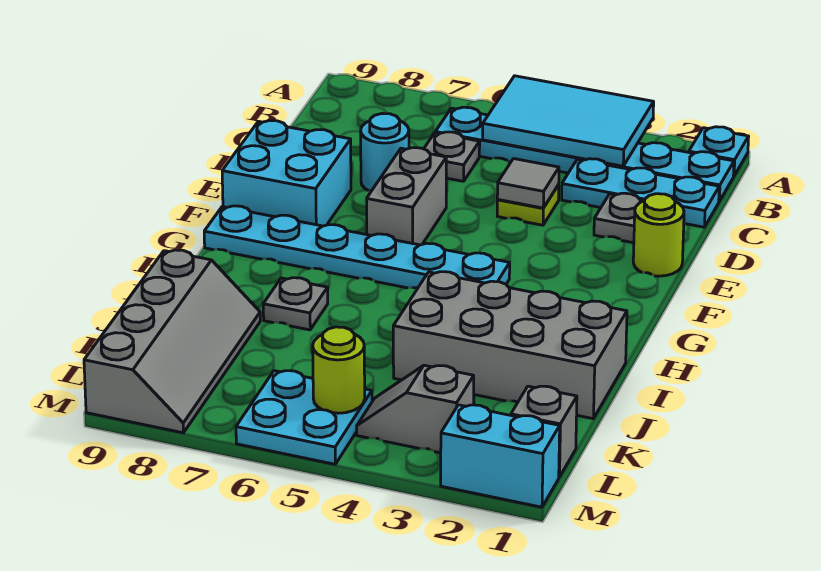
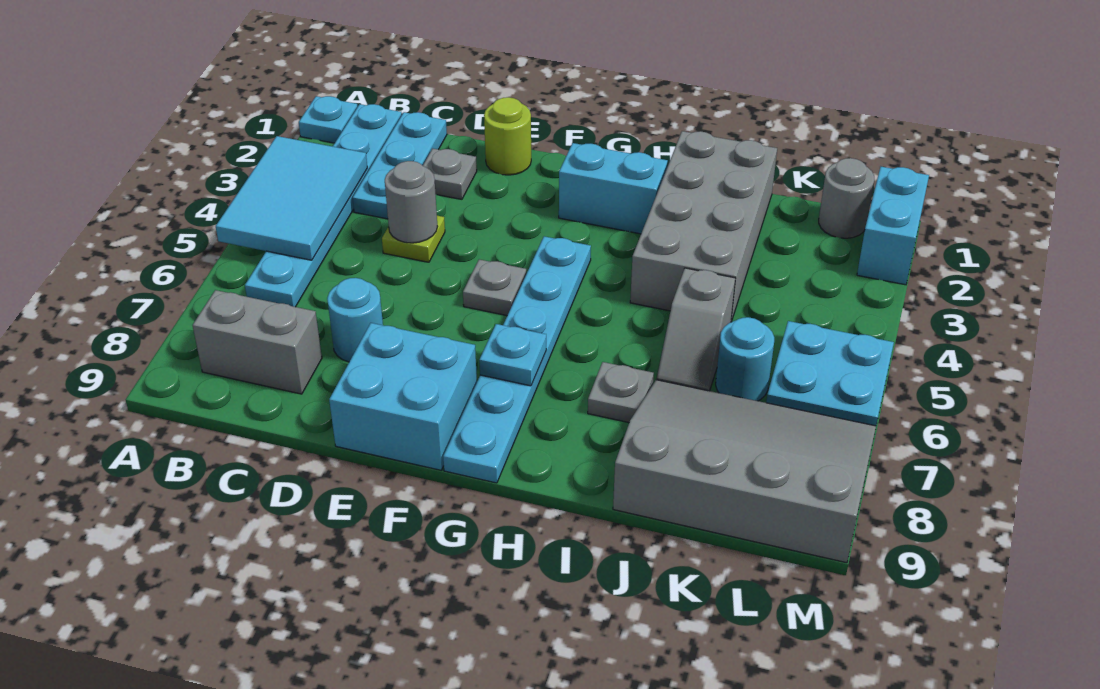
grey 1x1 plate [424,132,480,181] -> grey 1x1 plate moved to [463,259,526,316]
grey 1x1 tile [497,159,559,208] -> grey 1x1 round brick [385,161,437,243]
grey 1x2 brick [367,148,446,245] -> grey 1x2 brick moved to [193,290,322,394]
none -> cyan 1x2 brick [559,143,668,234]
none -> cyan 1x1 plate [479,324,546,386]
grey 2x4 slope [84,250,260,433] -> grey 3x4 slope [613,380,876,563]
none -> cyan 1x1 round brick [716,317,774,401]
grey 1x1 brick [511,386,577,477] -> grey 1x1 round brick [819,158,874,238]
grey 1x2 slope [357,365,474,453] -> grey 1x2 slope moved to [657,268,735,391]
lime 1x1 round brick [313,327,365,413] -> none

